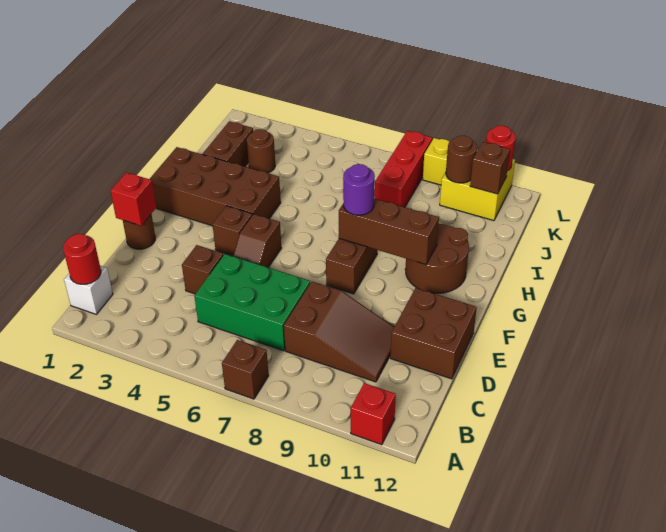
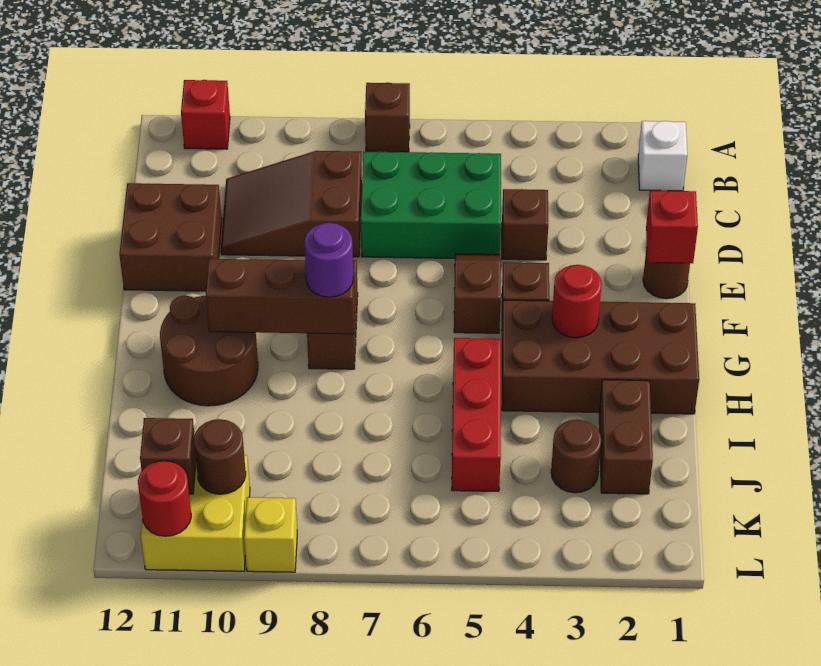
red 1x1 round brick [63,234,101,284] -> red 1x1 round brick moved to [552,265,602,338]
red 1x3 brick [375,131,433,207] -> red 1x3 brick moved to [452,338,501,491]

